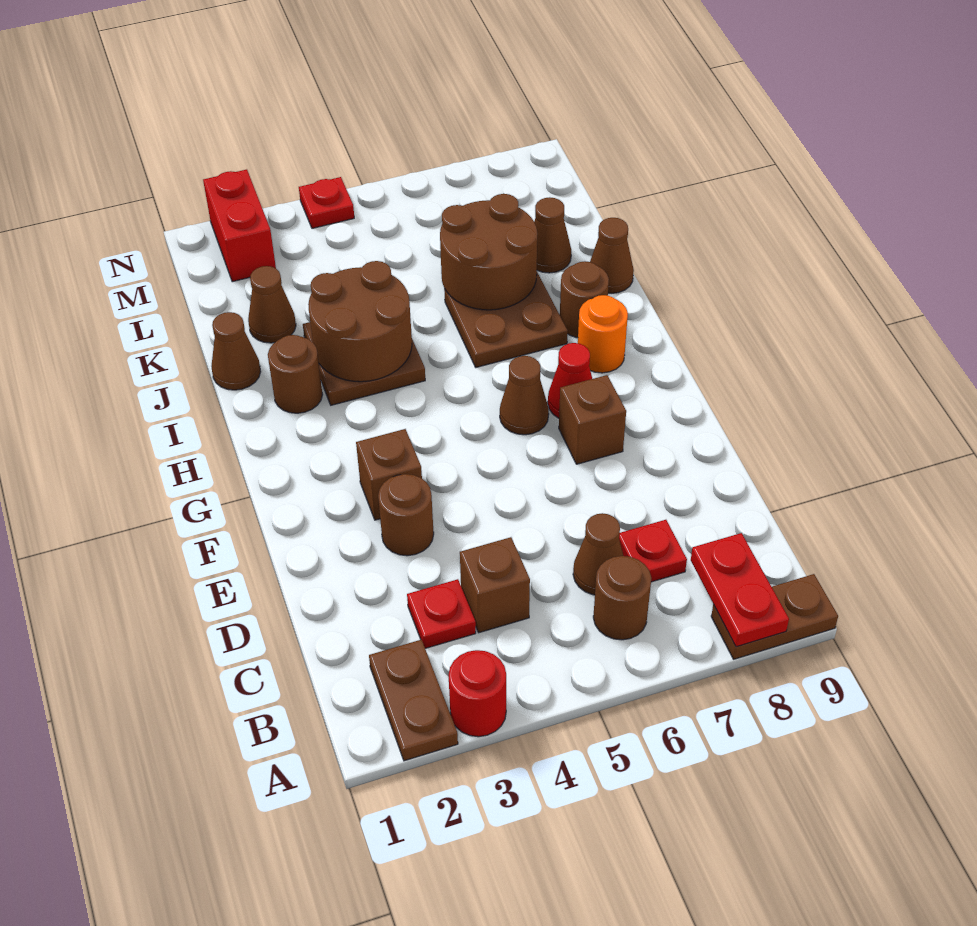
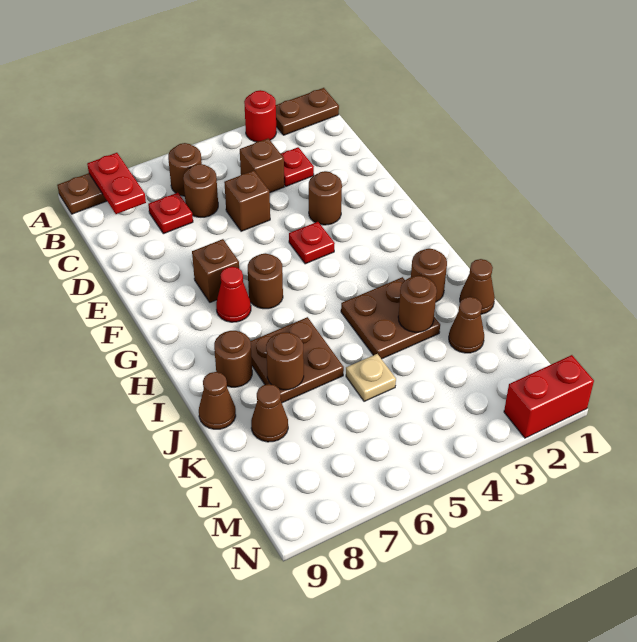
brown 1x2 plate [369,640,458,761] -> brown 1x2 plate turned to [276,88,339,135]
brown 1x1 cone [573,513,623,595] -> brown 1x1 round brick [183,164,218,217]
brown 1x1 brick [356,429,422,520] -> brown 1x1 brick moved to [224,171,270,231]
brown 1x1 cone [500,356,549,435] -> brown 1x1 round brick [248,253,283,309]
orange 1x1 round brick [578,295,628,373] -> none
brown 2x2 round brick [308,261,412,382] -> brown 1x1 round brick [398,276,437,332]
brown 2x2 round brick [440,194,537,310] -> brown 1x1 round brick [266,332,304,390]
none -> tan 1x1 plate [346,354,396,401]
red 1x2 brick [203,169,276,282] -> red 1x2 brick turned to [504,355,594,438]
red 1x1 plate [299,177,354,228] -> red 1x1 plate moved to [289,222,335,264]

